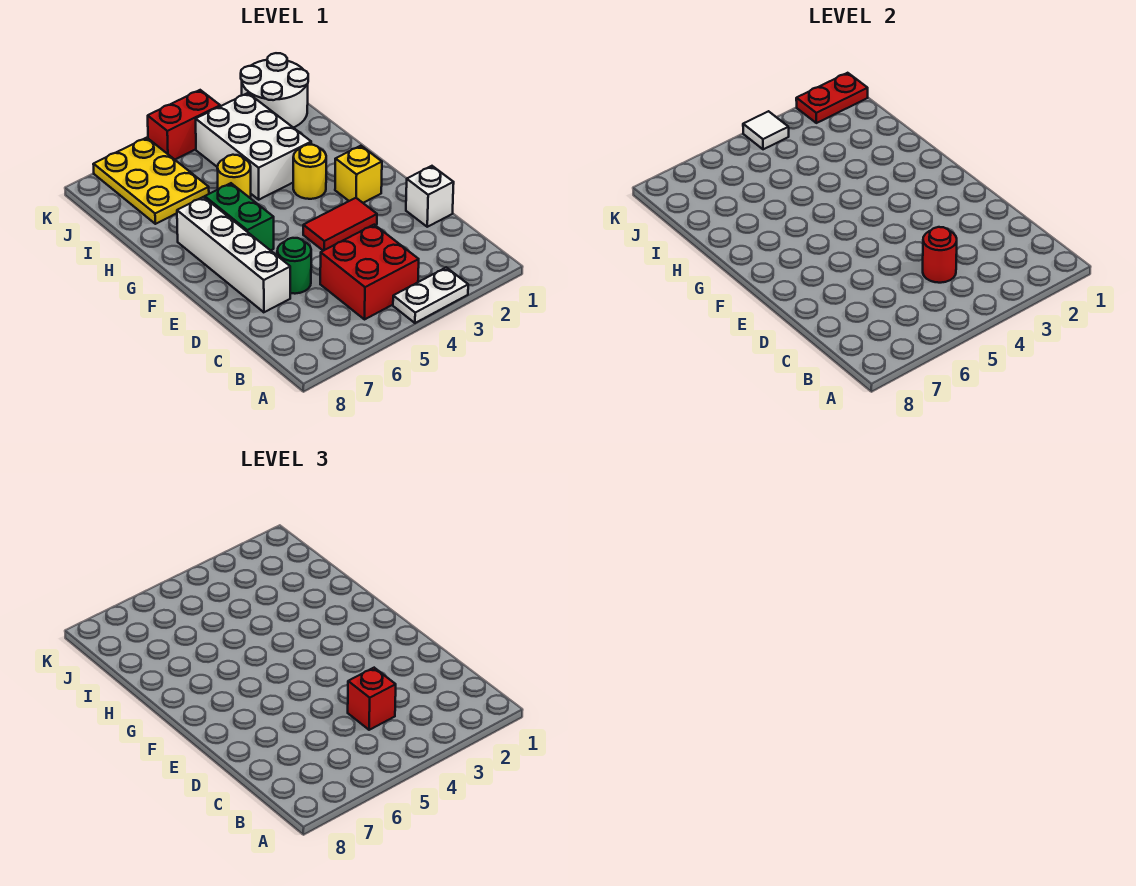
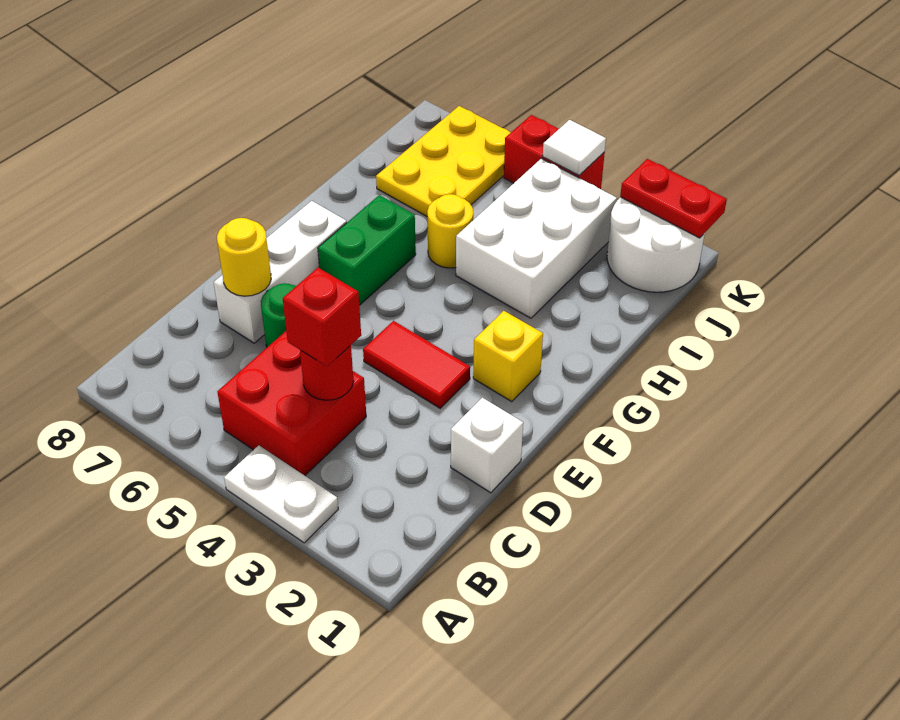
white 1x4 brick [177,197,290,312] -> white 1x3 brick [214,201,347,343]
yellow 1x1 round brick [293,145,326,199] -> yellow 1x1 round brick moved to [217,218,271,296]

